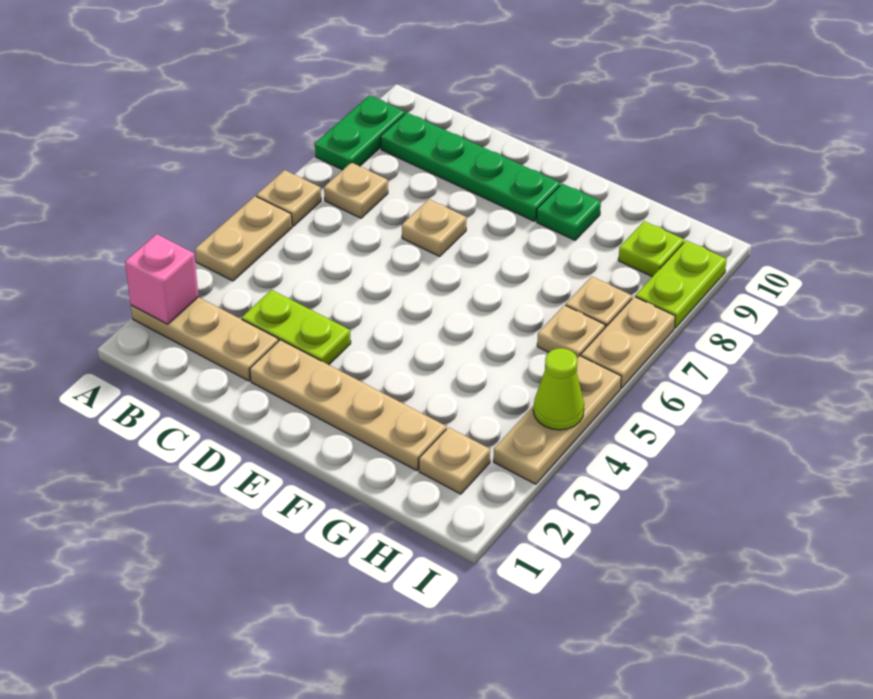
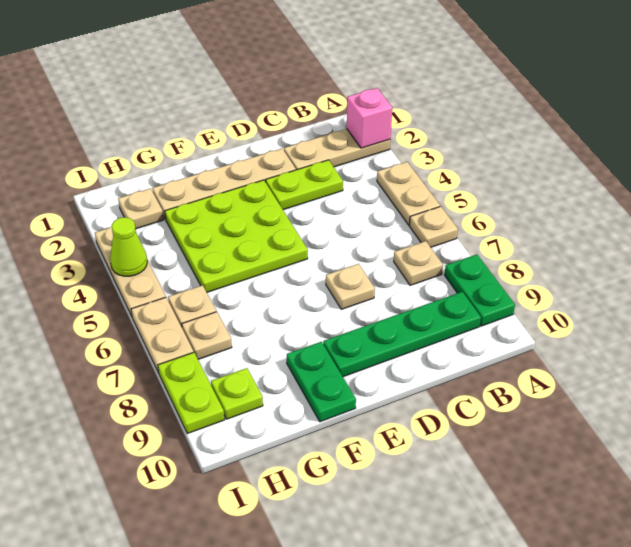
none -> lime 3x3 plate [165,180,308,292]
green 1x1 plate [537,184,601,240] -> green 1x2 plate [287,342,356,422]

